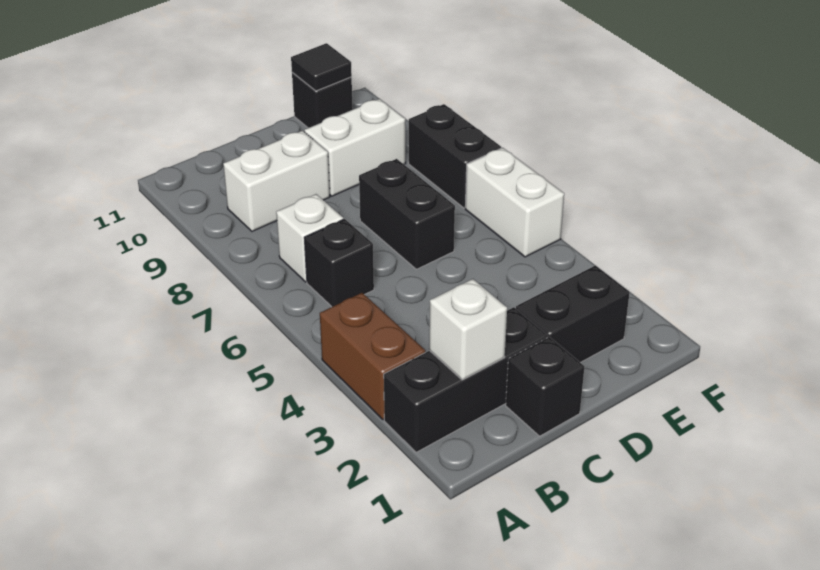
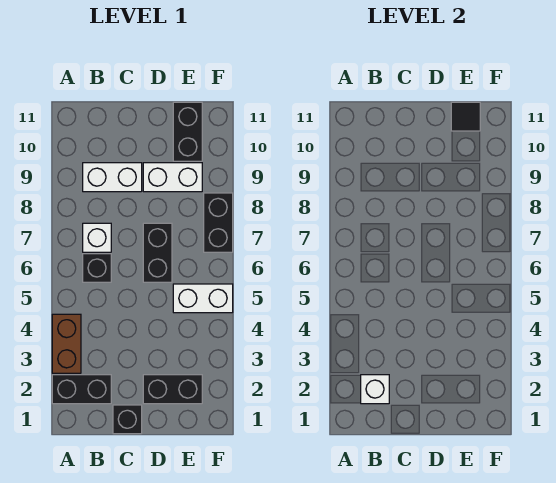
black 1x3 brick [384,307,548,452] -> black 1x2 brick [52,375,111,404]
black 1x1 brick [292,72,353,128] -> black 1x2 brick [173,102,202,161]
white 1x2 brick [465,148,564,257] -> white 1x2 brick turned to [173,284,233,313]

